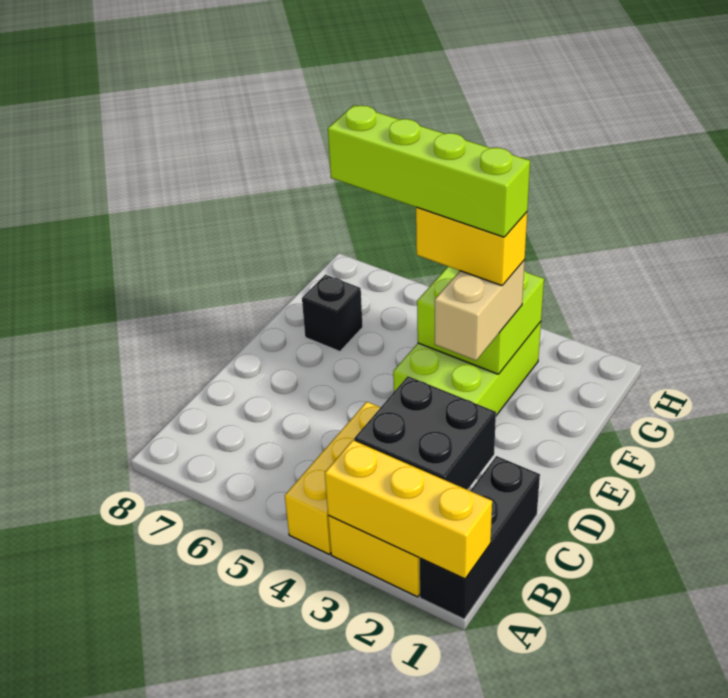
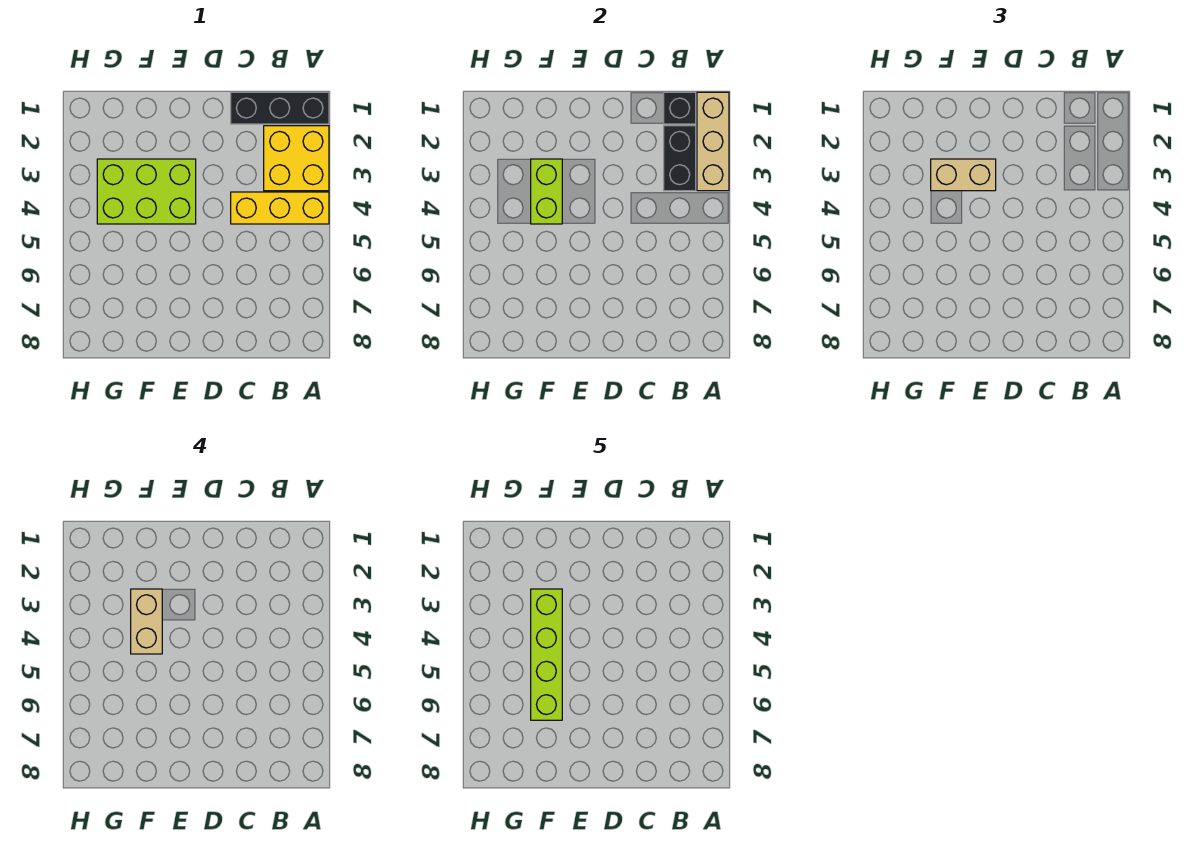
yellow 1x3 brick [325,440,492,579] -> tan 1x3 brick [697,92,729,191]
black 2x2 brick [354,376,496,490] -> black 1x2 brick [664,126,696,191]
lime 2x2 brick [417,267,544,374] -> lime 1x2 brick [531,159,562,224]
yellow 1x2 brick [416,207,527,286] -> tan 1x2 brick [131,589,162,654]
black 1x1 brick [302,275,363,351] -> black 1x1 brick moved to [664,92,696,124]

